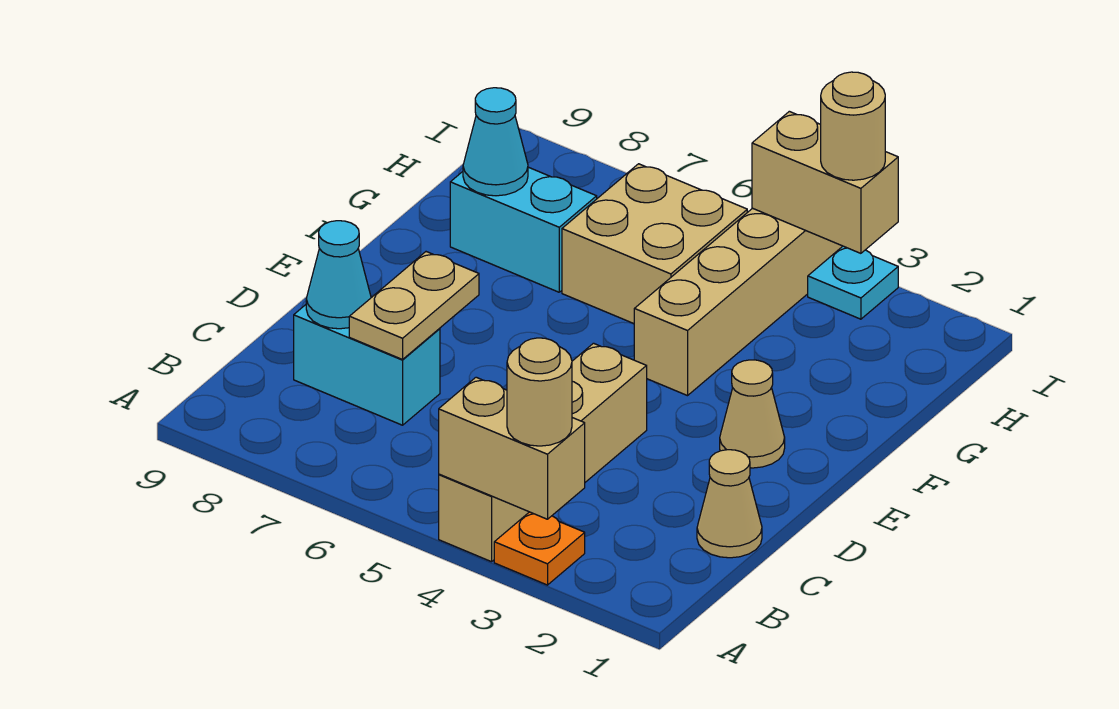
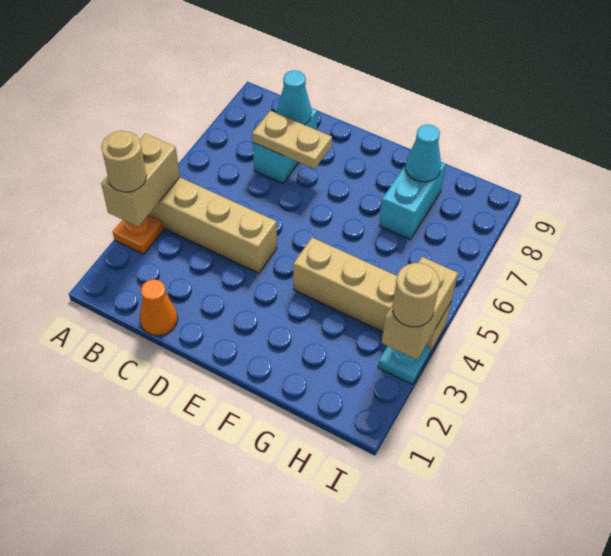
tan 1x1 cone [697,450,762,558] -> orange 1x1 cone [140,279,178,336]
tan 1x1 cone [720,360,785,468] -> none
tan 2x2 brick [562,164,747,324] -> none

